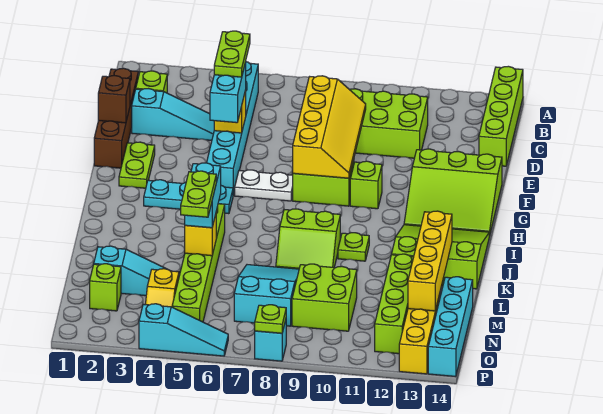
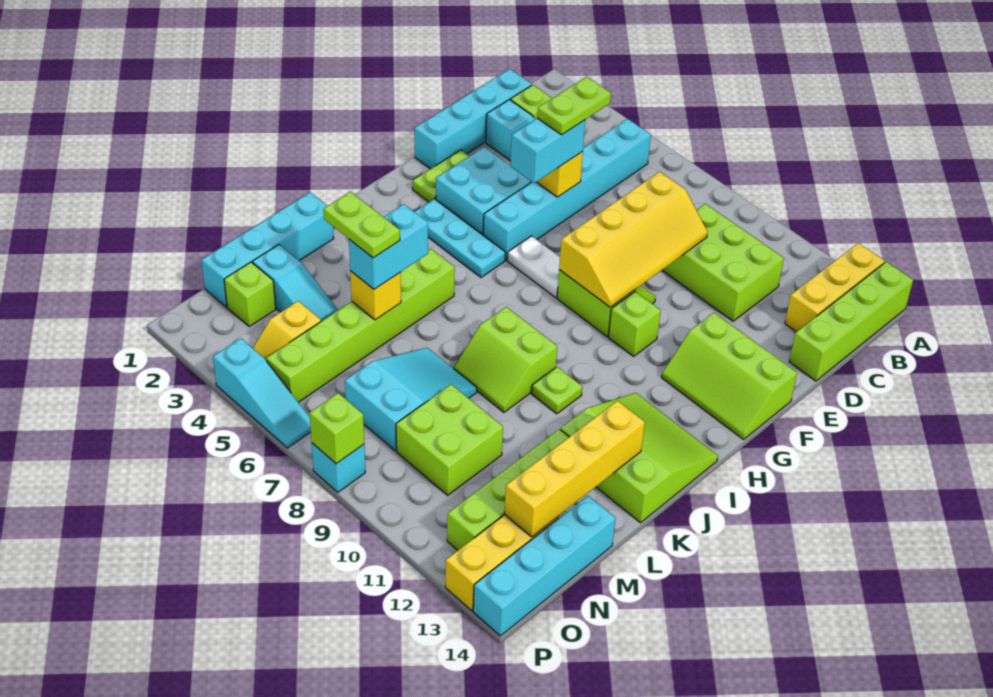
none -> yellow 1x3 brick [785,243,885,332]
brown 1x4 brick [94,68,138,168] -> cyan 1x4 brick [414,69,532,169]
brown 1x1 brick [98,76,130,123] -> none
none -> cyan 2x2 brick [436,147,531,235]
lime 3x3 slope [404,149,502,236] -> lime 2x3 slope [662,313,797,440]
none -> cyan 1x4 brick [201,192,334,307]
lime 1x2 plate [180,171,216,217] -> lime 1x2 plate turned to [323,192,400,258]
lime 1x1 plate [254,305,286,333] -> lime 1x1 brick [309,393,364,464]

